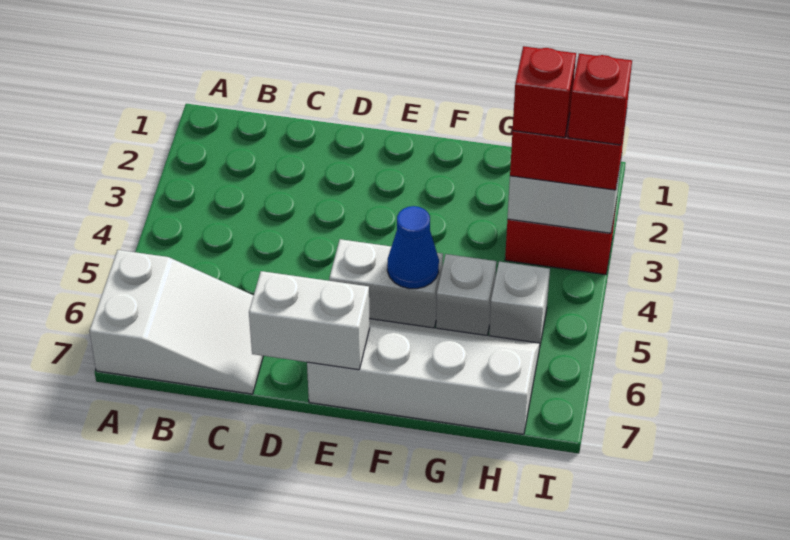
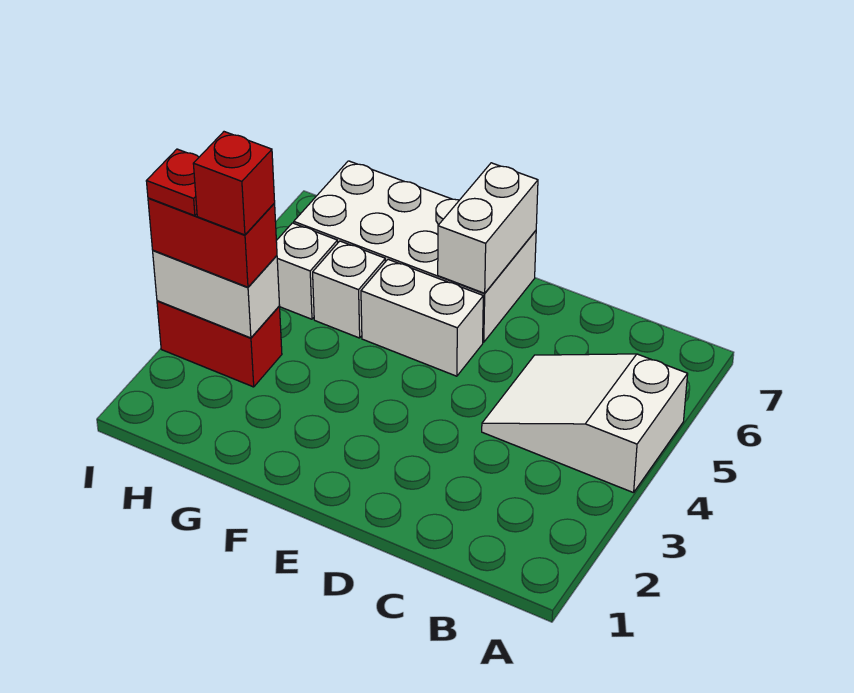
white 2x3 slope [89,250,263,394] -> white 2x3 slope moved to [482,354,688,493]
white 1x2 brick [249,271,370,370] -> white 1x2 brick turned to [438,163,538,293]
white 2x4 slope [307,319,540,434] -> white 2x4 brick [294,161,536,342]
blue 1x1 cone [387,206,439,289] -> none
red 1x1 brick [568,54,632,145] -> red 1x1 plate [146,149,199,216]

